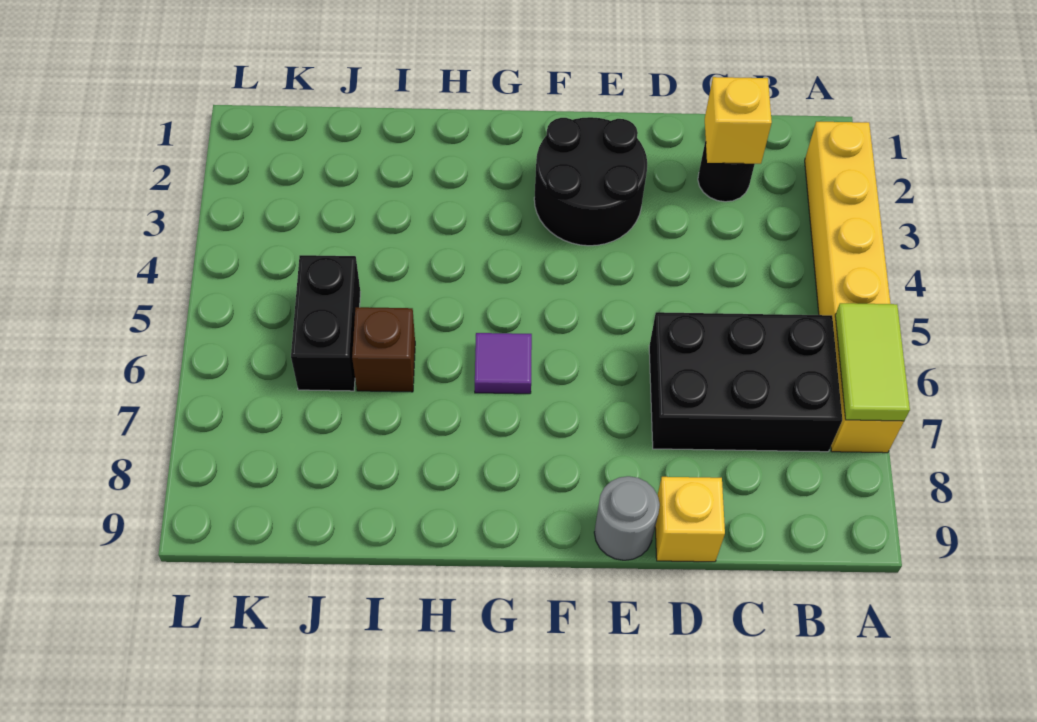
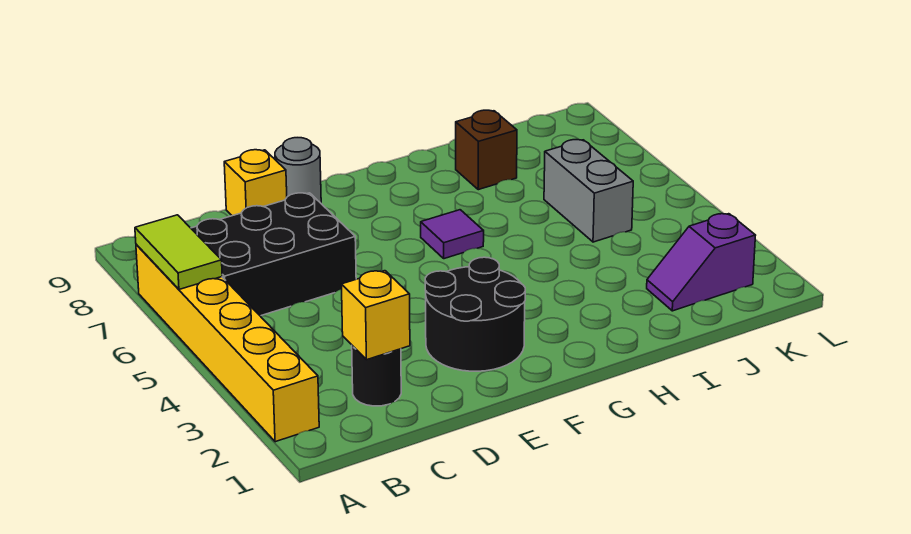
brown 1x1 brick [352,307,415,392] -> brown 1x1 brick moved to [456,110,517,190]
none -> purple 1x2 slope [647,214,756,311]
black 1x2 brick [291,255,360,391] -> grey 1x2 brick [544,140,633,242]

